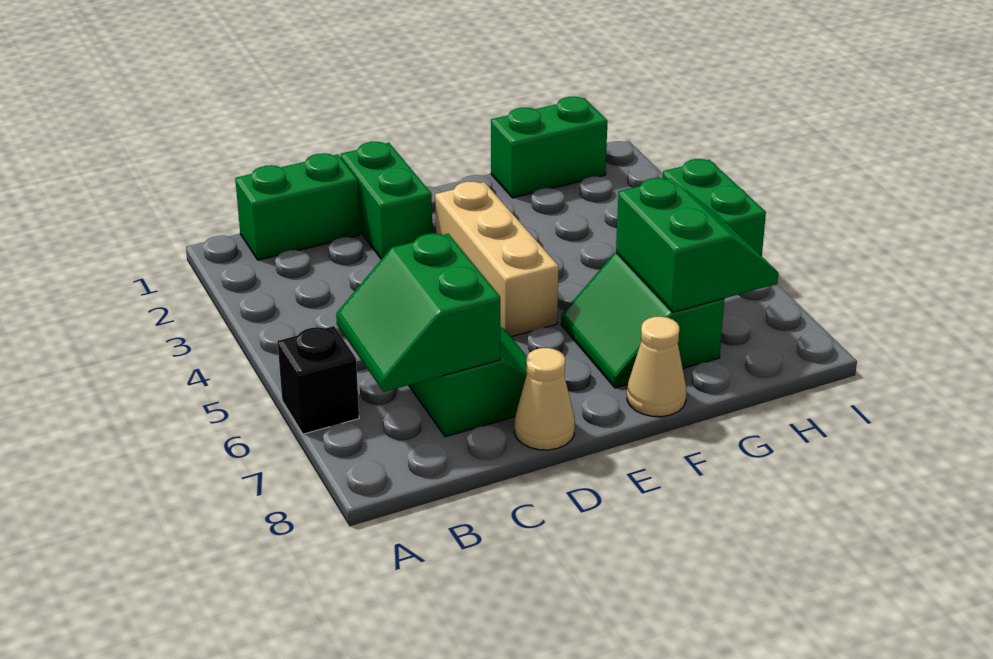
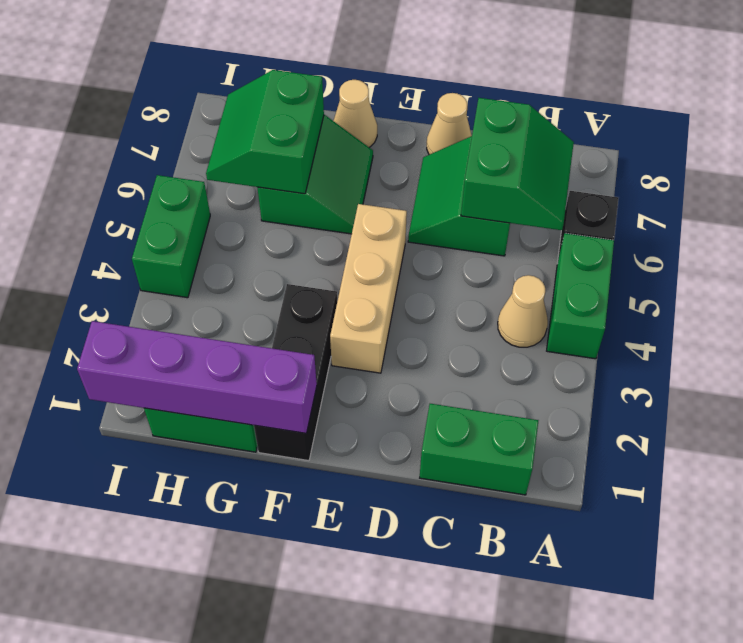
none -> tan 1x1 cone [498,275,548,347]
green 1x2 brick [340,142,432,259] -> green 1x2 brick moved to [547,233,614,359]
none -> black 1x3 brick [254,284,337,461]
none -> purple 1x4 brick [77,321,317,433]

